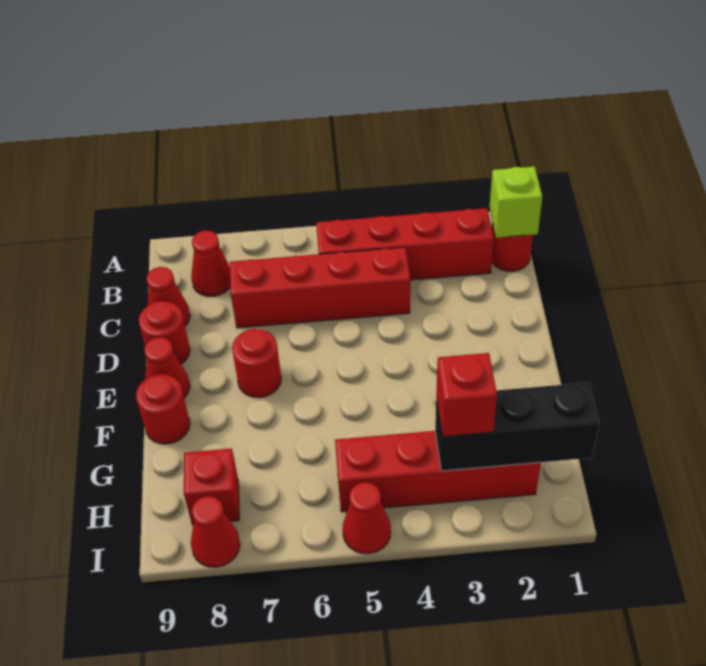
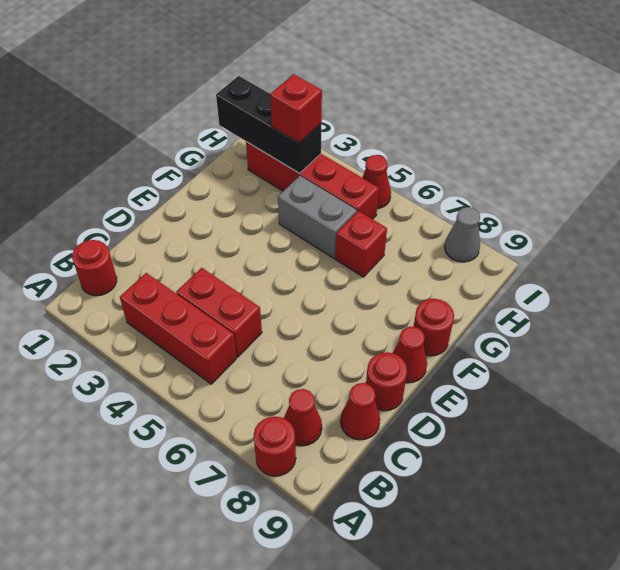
lime 1x1 brick [490,167,542,238] -> none
red 1x4 brick [316,208,494,280] -> red 1x3 brick [120,273,236,384]
red 1x4 brick [230,247,410,328] -> red 1x2 brick [176,268,262,357]
red 1x1 round brick [232,329,281,398] -> red 1x1 round brick moved to [254,417,296,476]
none -> grey 1x2 brick [278,176,357,258]
red 1x1 brick [184,448,239,525] -> red 1x1 brick moved to [336,211,387,277]
red 1x1 cone [191,496,240,567] -> grey 1x1 cone [445,207,480,262]

